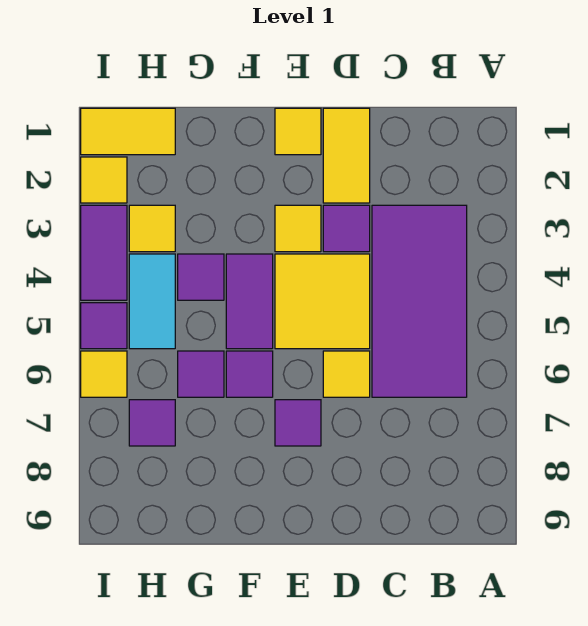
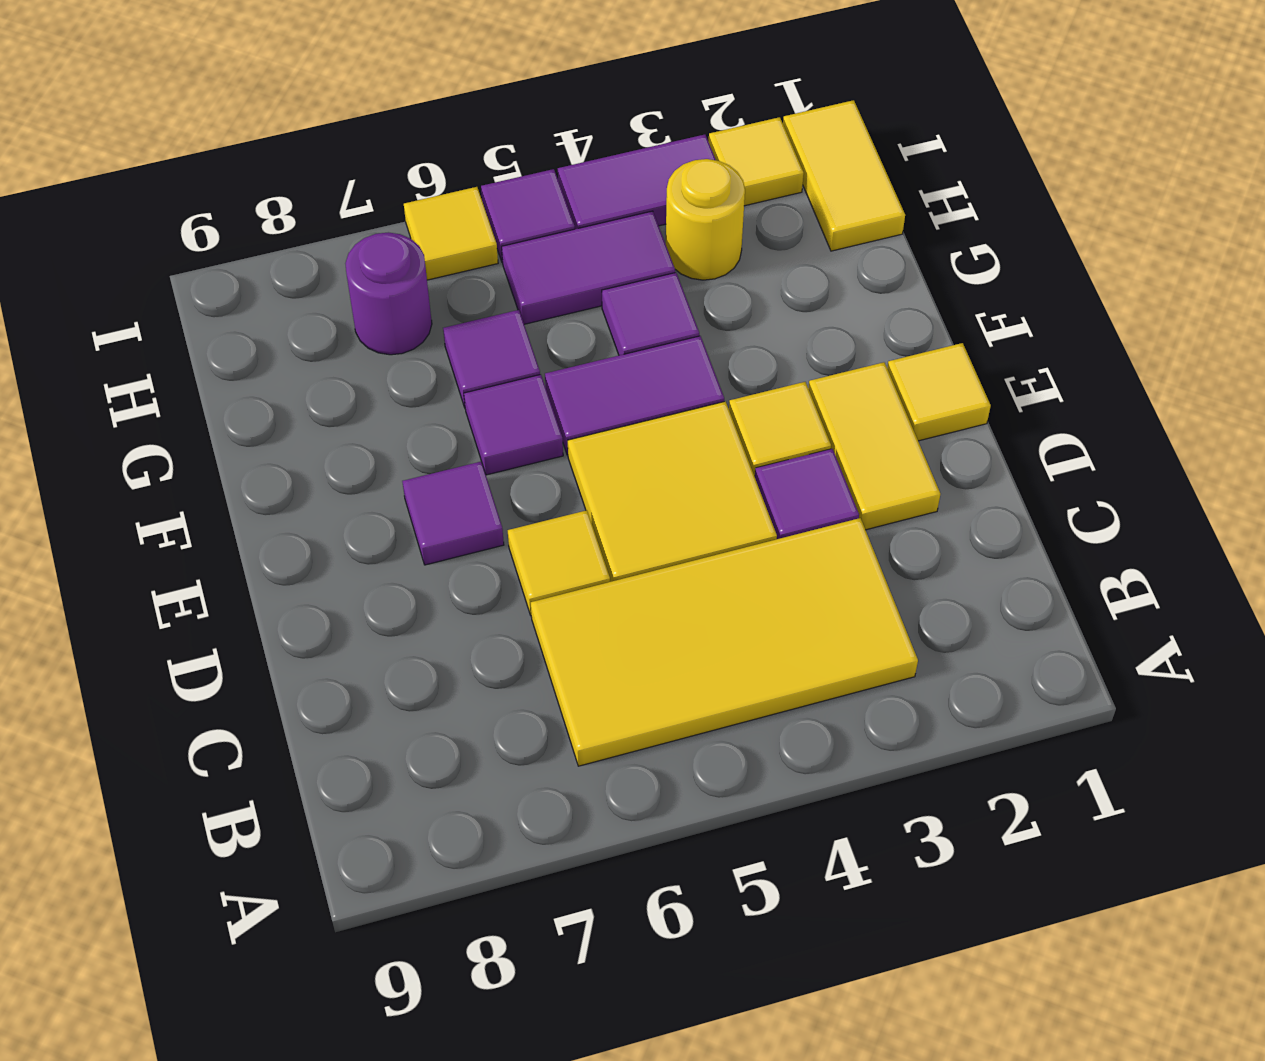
purple 2x4 tile [372,205,467,397] -> yellow 2x4 tile [531,518,918,766]
yellow 1x2 tile [323,108,370,203] -> yellow 1x2 tile turned to [808,362,940,530]
yellow 1x1 tile [129,205,175,252] -> yellow 1x1 round brick [666,159,745,280]
cyan 1x2 tile [129,254,175,349] -> purple 1x2 tile [502,211,675,324]
purple 1x1 tile [129,400,175,446] -> purple 1x1 round brick [345,232,432,355]

